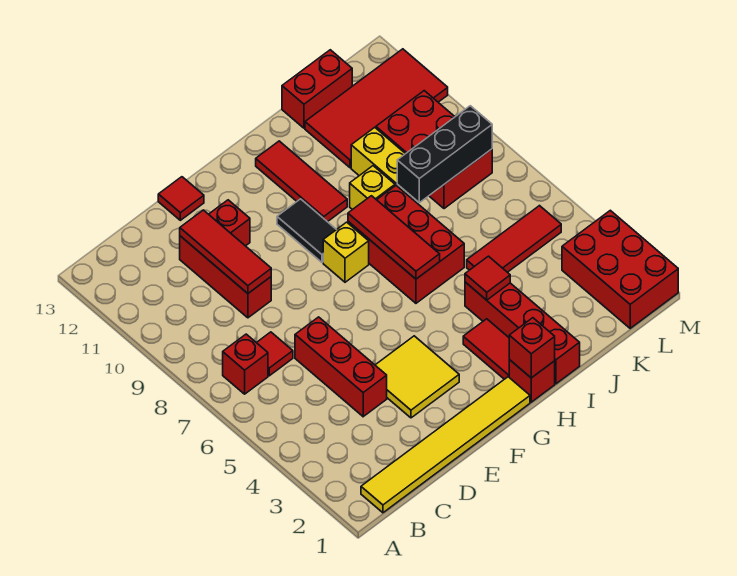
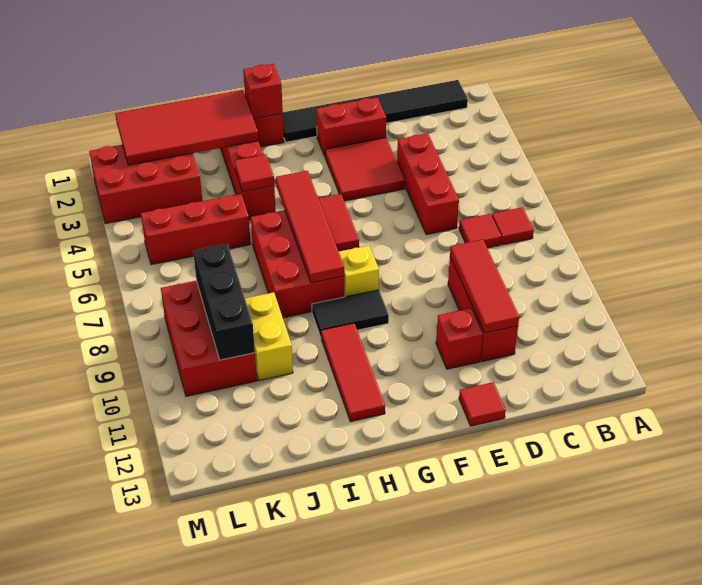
yellow 1x6 tile [361,377,530,513] -> black 1x6 tile [282,80,468,142]
red 1x1 brick [223,334,268,394] -> red 1x1 tile [492,207,534,245]
yellow 2x2 tile [375,336,459,418] -> red 2x2 tile [325,138,405,201]
black 1x2 tile [277,199,336,262] -> black 1x2 tile turned to [312,290,389,337]
red 1x2 tile [463,319,509,379] -> red 1x2 tile moved to [318,194,359,251]
red 1x3 tile [348,196,440,279] -> red 1x4 tile [276,171,344,283]
yellow 1x1 brick [350,166,395,210] -> none
red 1x3 tile [467,206,561,272] -> red 1x3 brick [141,194,251,265]
black 1x3 brick [397,106,492,202] -> black 1x3 brick turned to [193,244,255,360]
red 2x4 tile [305,49,448,168] -> red 2x4 tile moved to [115,90,258,165]
red 1x2 brick [282,50,352,128] -> red 1x2 brick moved to [316,97,386,156]
red 2x3 brick [562,210,678,328] -> red 2x3 brick turned to [89,145,202,224]

